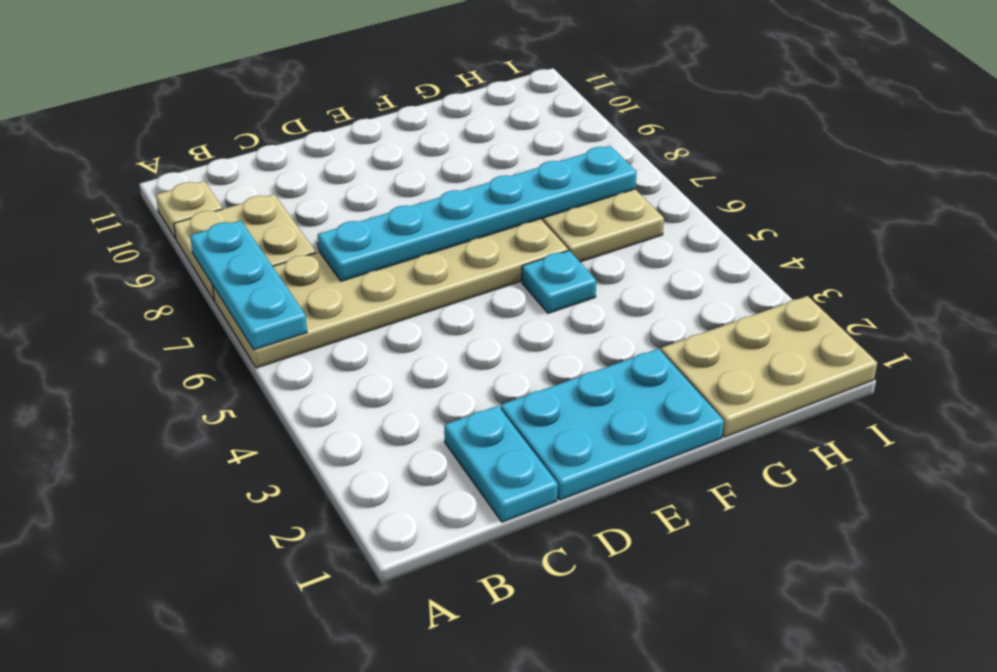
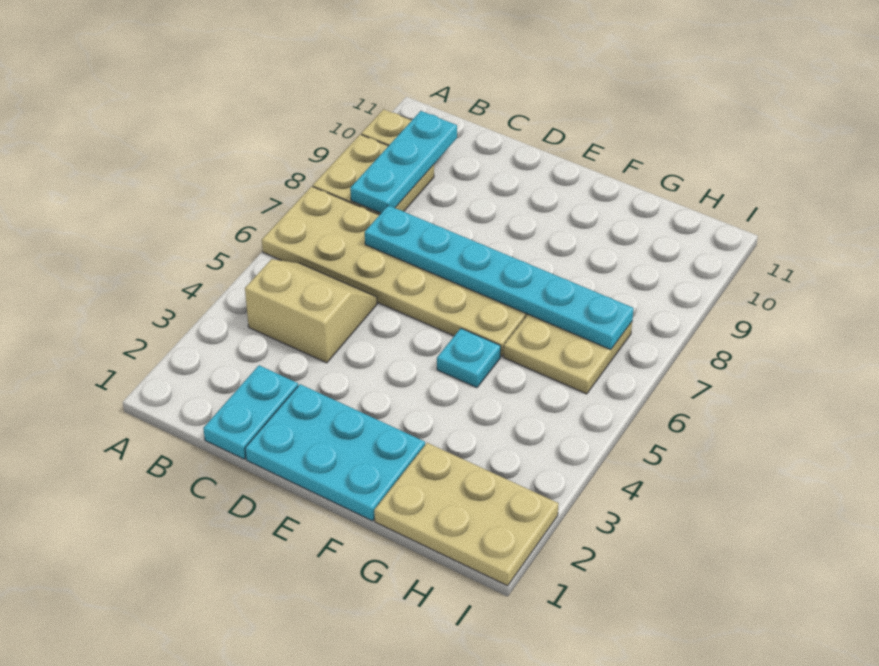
cyan 1x3 plate [190,220,307,350] -> cyan 1x3 plate moved to [350,111,457,213]
none -> tan 2x2 slope [245,259,377,363]

